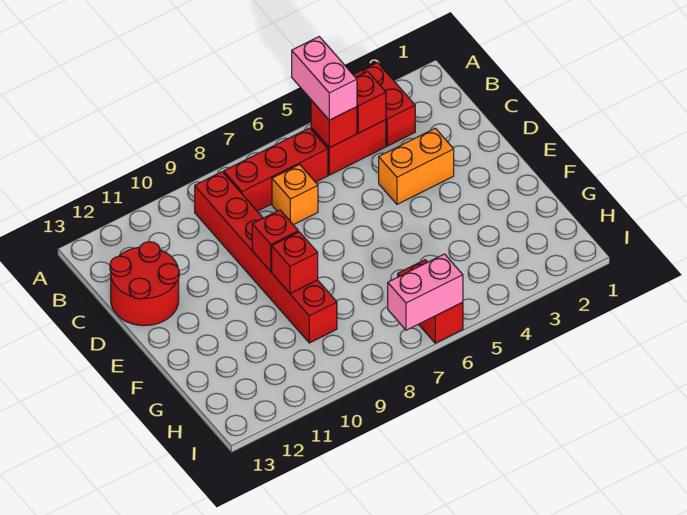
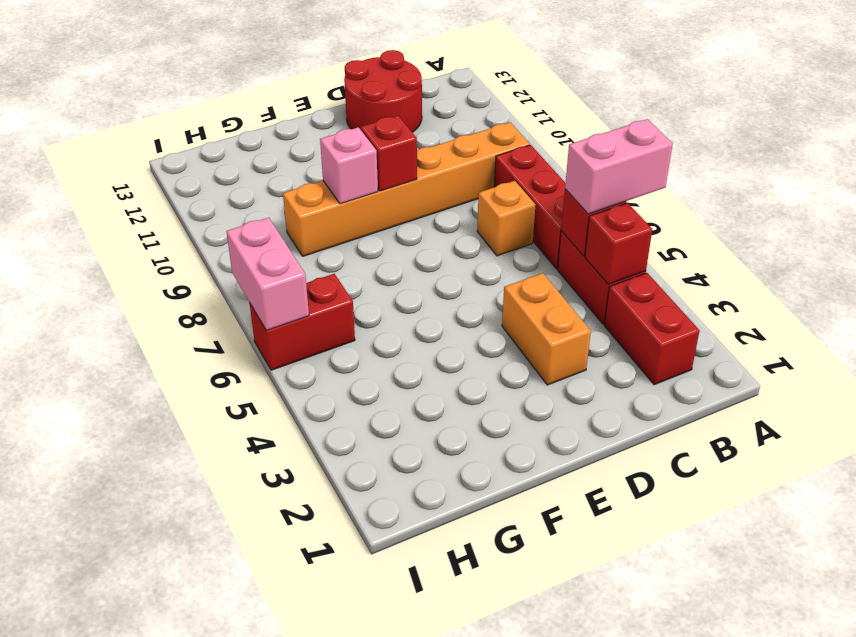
red 1x2 brick [353,63,415,146] -> red 1x2 brick turned to [604,273,700,385]
red 1x6 brick [195,172,337,343] -> orange 1x6 brick [283,122,530,256]
red 1x1 brick [272,232,318,293] -> pink 1x1 brick [320,127,378,204]

